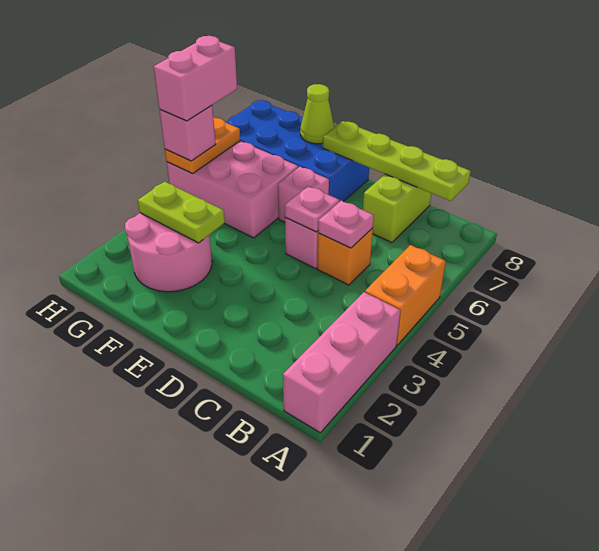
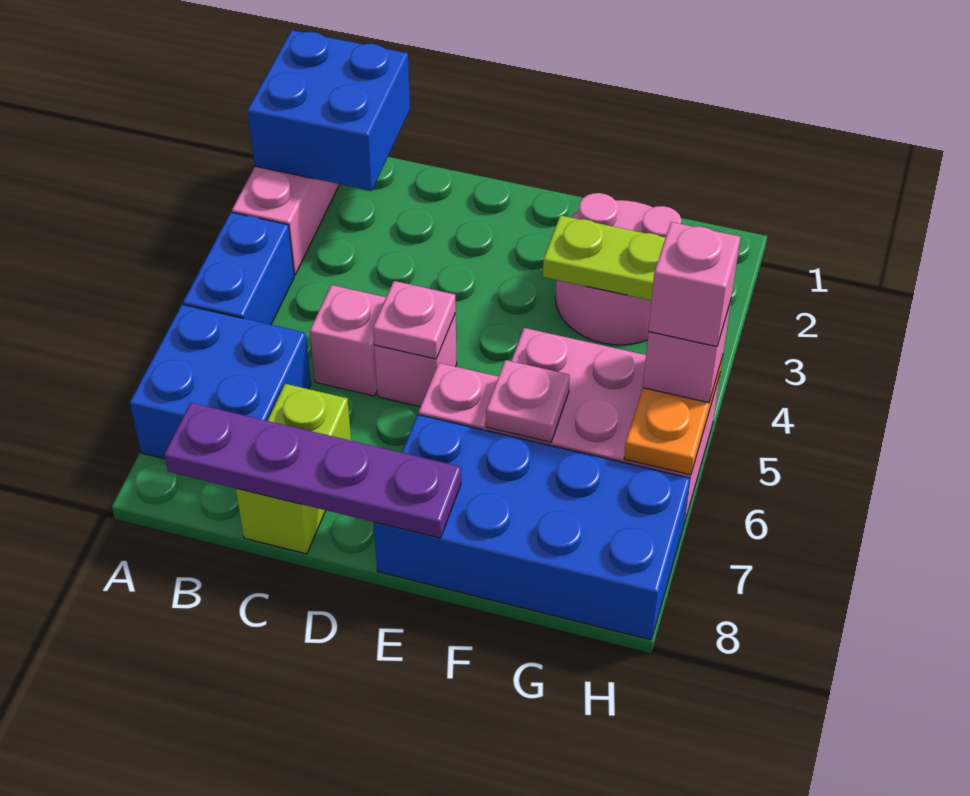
none -> blue 2x2 brick [248,30,410,191]
orange 1x2 brick [365,245,446,345] -> blue 1x2 brick [183,212,294,325]
none -> blue 2x2 brick [130,305,311,459]
lime 1x4 plate [323,121,471,201] -> purple 1x4 plate [164,403,461,538]
orange 1x1 brick [317,228,373,285] -> pink 1x1 brick [310,285,386,396]
pink 1x1 plate [318,201,374,248] -> pink 1x1 plate moved to [486,360,570,442]
lime 1x1 cone [300,84,334,144] -> none
pink 1x2 brick [154,36,237,121] -> pink 1x1 brick [648,222,740,347]

